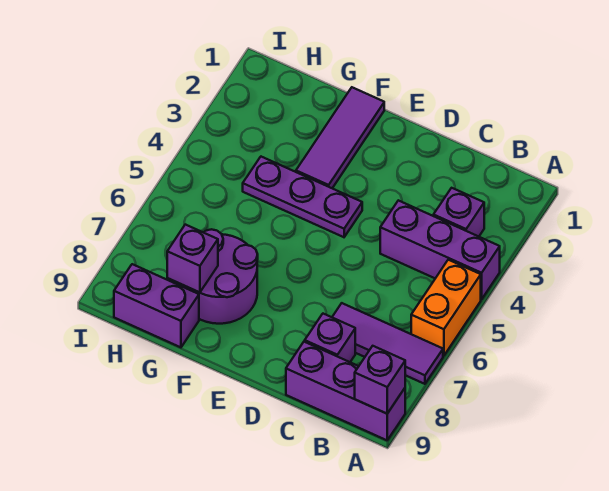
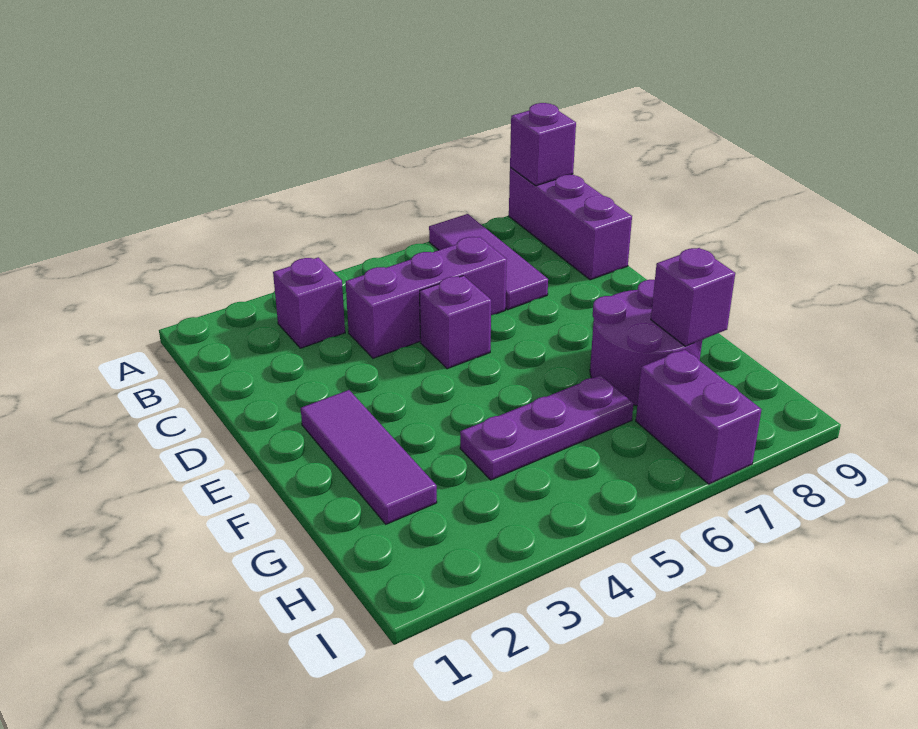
purple 1x3 brick [380,200,500,299] -> purple 1x3 brick turned to [346,237,507,358]
orange 1x2 brick [411,260,481,356] -> none
purple 1x1 brick [305,314,355,362] -> purple 1x1 brick moved to [420,276,491,369]
purple 1x3 plate [243,157,362,237] -> purple 1x3 plate turned to [460,375,634,480]
purple 1x3 tile [296,87,384,188] -> purple 1x3 tile turned to [301,390,437,524]
purple 1x2 brick [114,264,199,347] -> purple 1x2 brick moved to [636,349,762,484]

